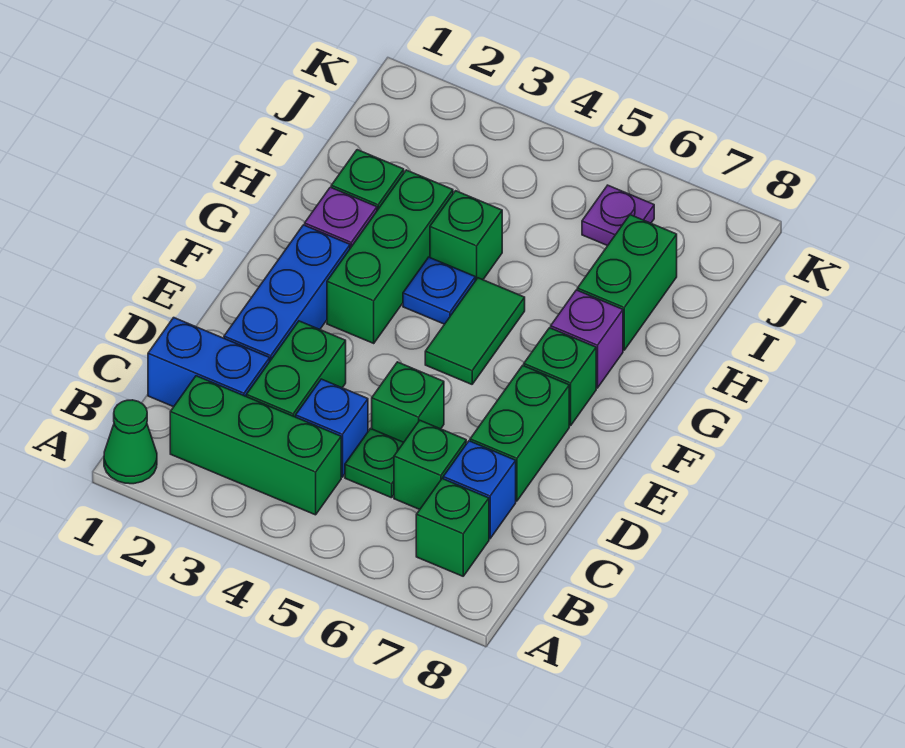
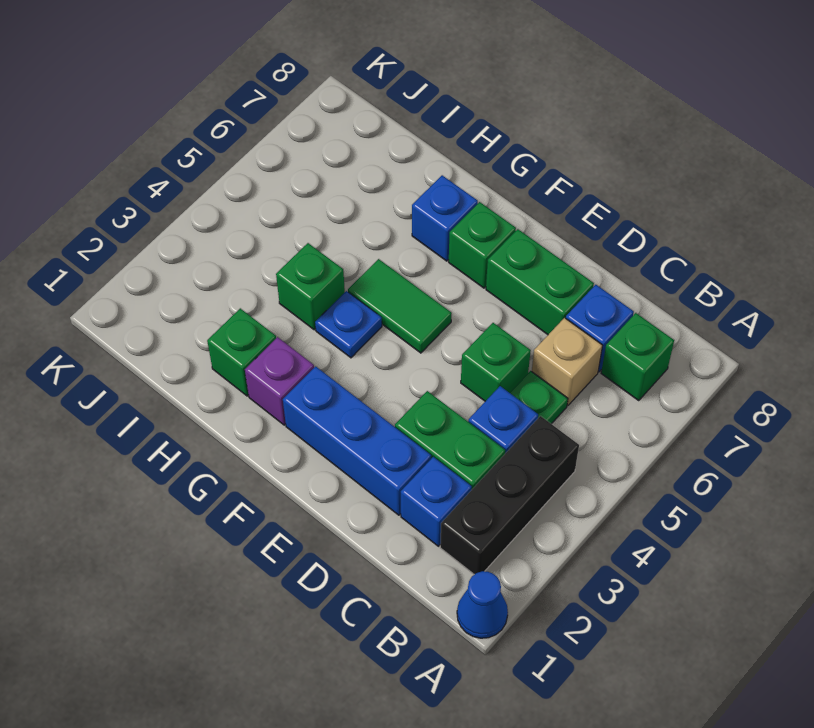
green 1x1 cone [104,400,157,484] -> blue 1x1 cone [457,571,508,638]
green 1x3 brick [170,376,341,515] -> black 1x3 brick [440,416,579,575]
blue 1x2 brick [148,318,270,407] -> blue 1x1 brick [401,457,472,546]
green 1x1 brick [394,421,466,509] -> tan 1x1 brick [532,318,602,405]
green 1x3 brick [327,170,453,343] -> none
purple 1x1 brick [551,290,623,388] -> blue 1x1 brick [412,175,478,261]
green 1x2 brick [577,215,677,350] -> none
purple 1x1 plate [582,185,654,246] -> none

